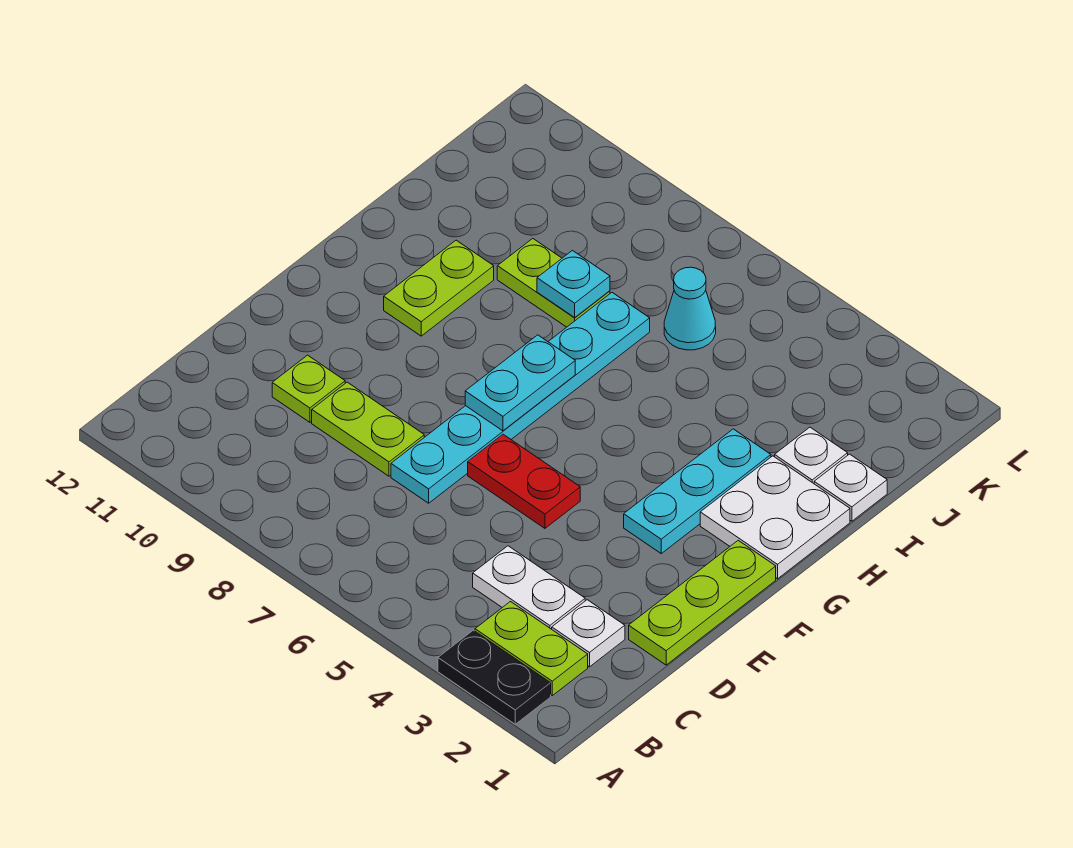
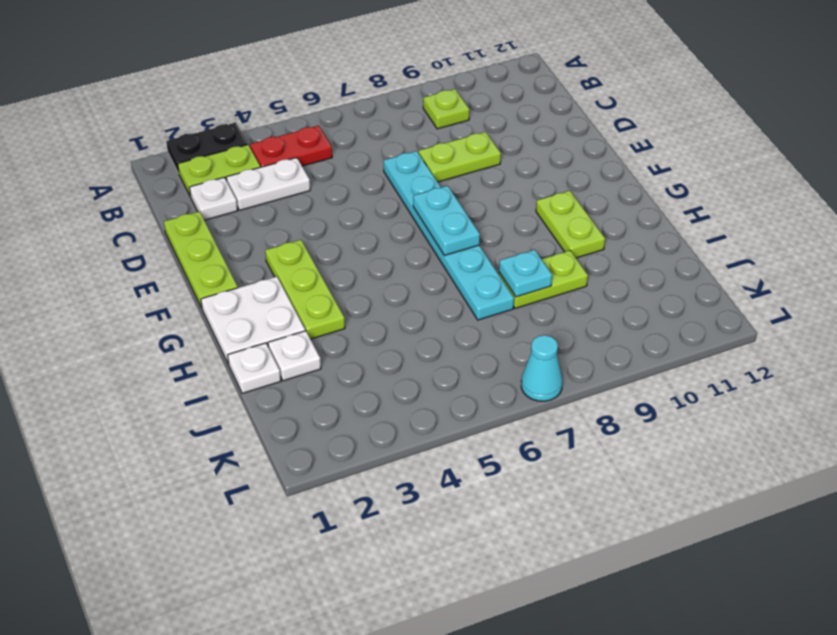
lime 1x1 plate [272,355,345,422] -> lime 1x1 plate moved to [423,89,469,129]
red 1x2 plate [468,434,580,528] -> red 1x2 plate moved to [250,126,332,167]
cyan 1x3 plate [624,429,771,553] -> lime 1x3 plate [265,240,345,339]
cyan 1x1 cone [664,267,716,350] -> cyan 1x1 cone moved to [521,335,562,401]

